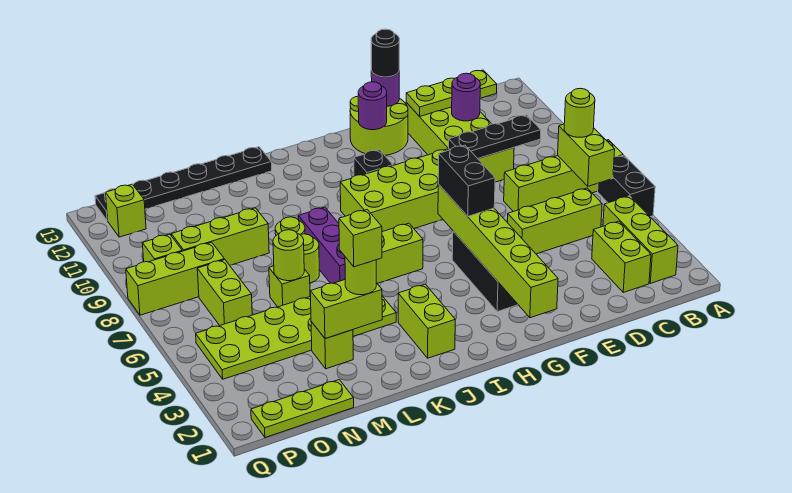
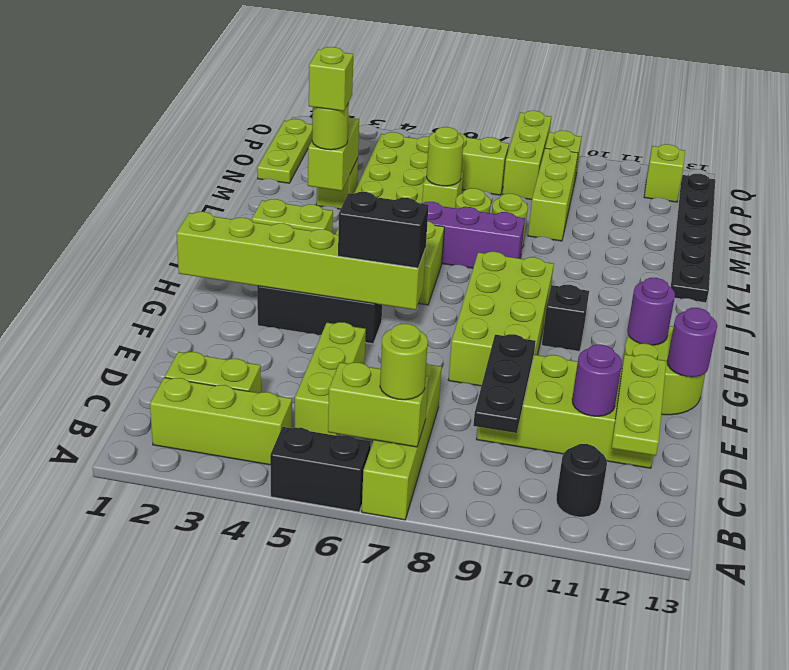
black 1x1 round brick [371,29,399,77] -> black 1x1 round brick moved to [556,444,607,517]

